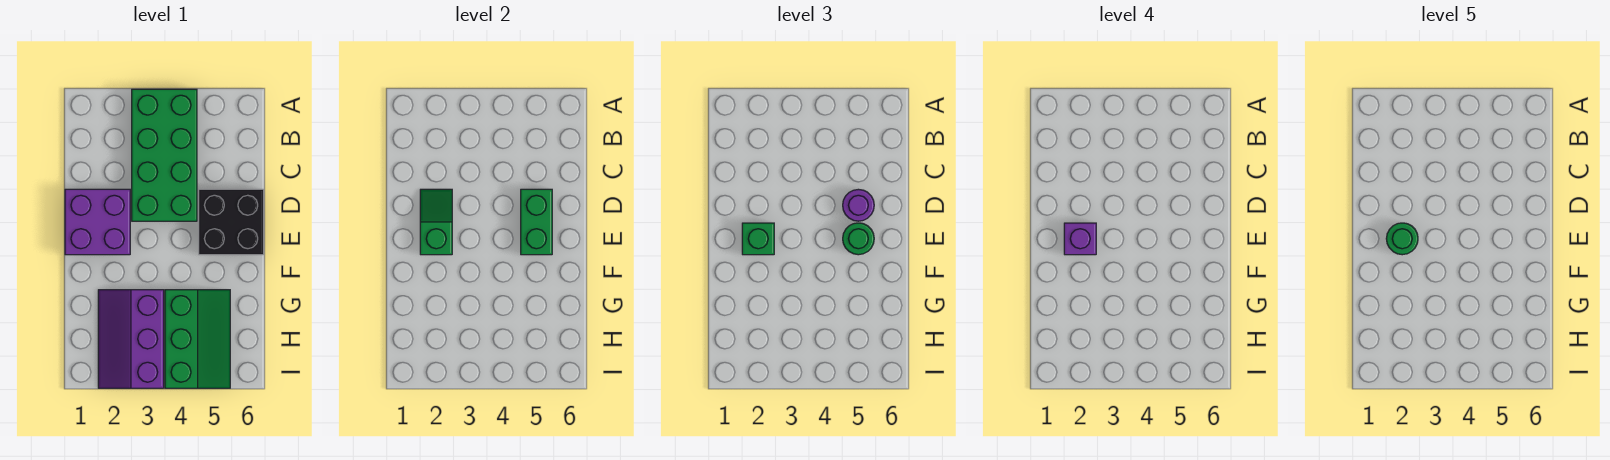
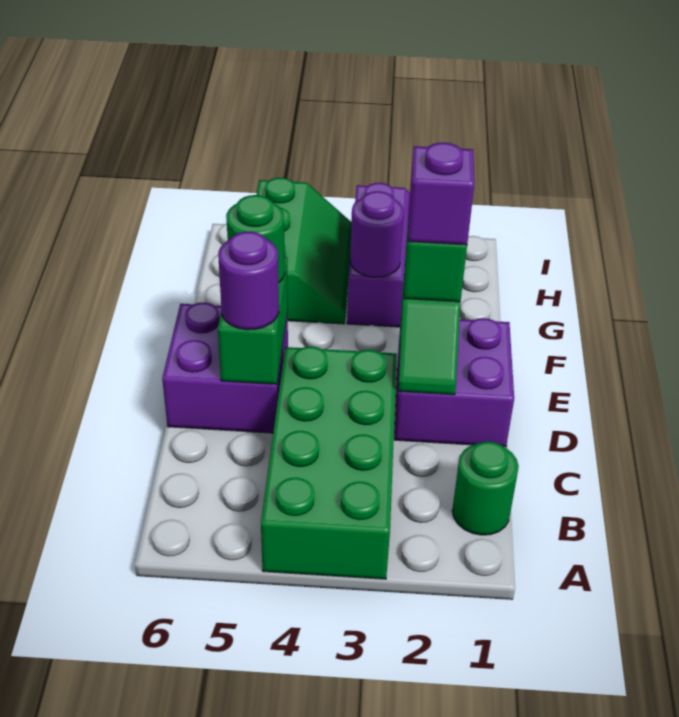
black 2x2 brick [199,189,264,255] -> purple 2x2 brick [162,302,288,433]
green 1x1 round brick [1386,223,1418,255] -> green 1x1 round brick moved to [452,441,519,535]
none -> purple 1x1 round brick [350,191,404,277]
green 2x3 slope [165,290,230,388] -> green 2x3 slope turned to [256,178,351,324]

